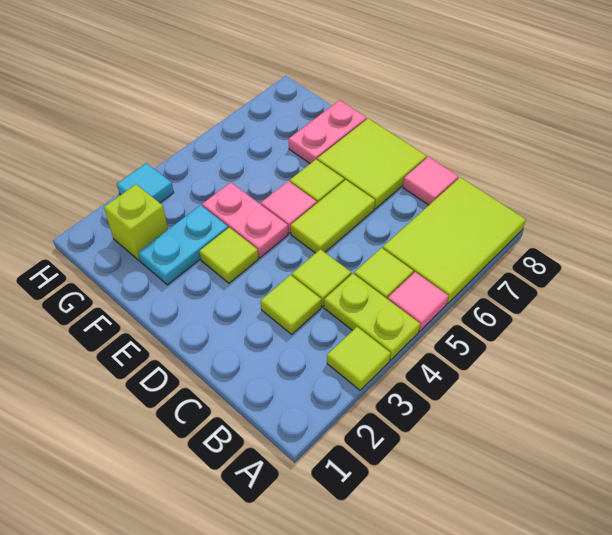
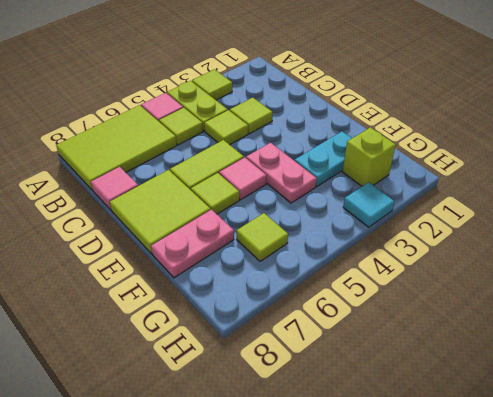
lime 1x1 tile [200,227,258,283] -> lime 1x1 tile moved to [237,213,288,261]

